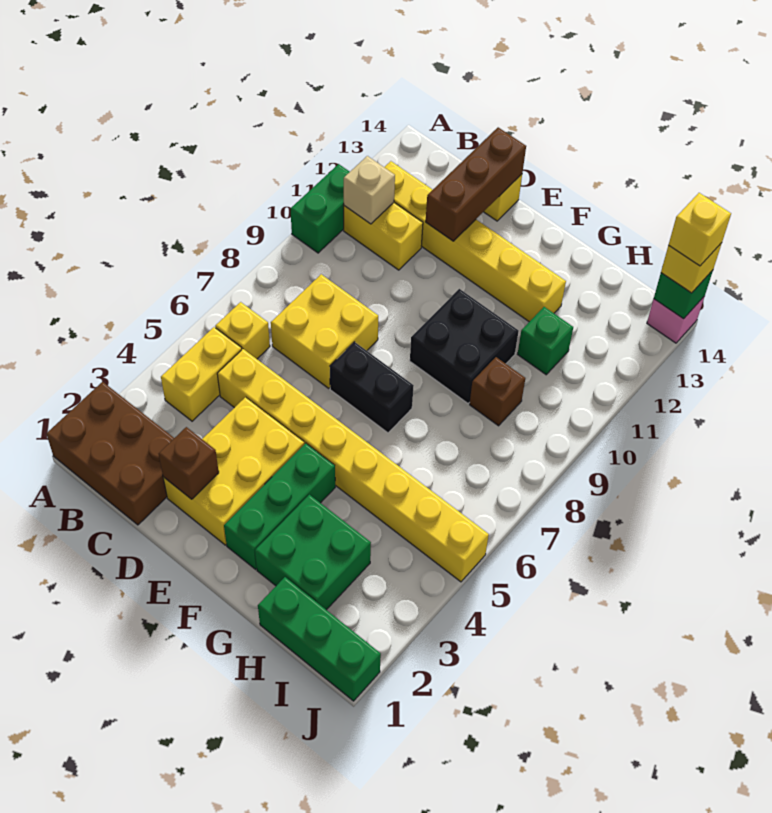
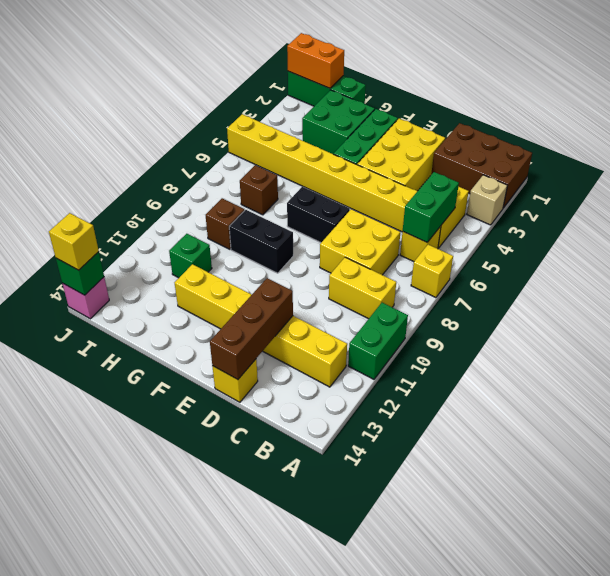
none -> green 1x2 brick [403,172,459,242]
yellow 1x2 brick [344,203,423,270] -> yellow 1x2 brick moved to [329,257,396,319]
tan 1x1 brick [344,156,395,224] -> tan 1x1 brick moved to [467,175,507,225]
brown 1x1 brick [159,427,219,499] -> brown 1x1 brick moved to [240,165,278,215]
black 2x2 brick [410,289,519,403] -> black 1x2 brick [229,210,293,273]
none -> orange 1x2 brick [287,33,344,88]
yellow 1x1 brick [669,193,731,266] -> yellow 1x1 brick moved to [411,245,453,298]

